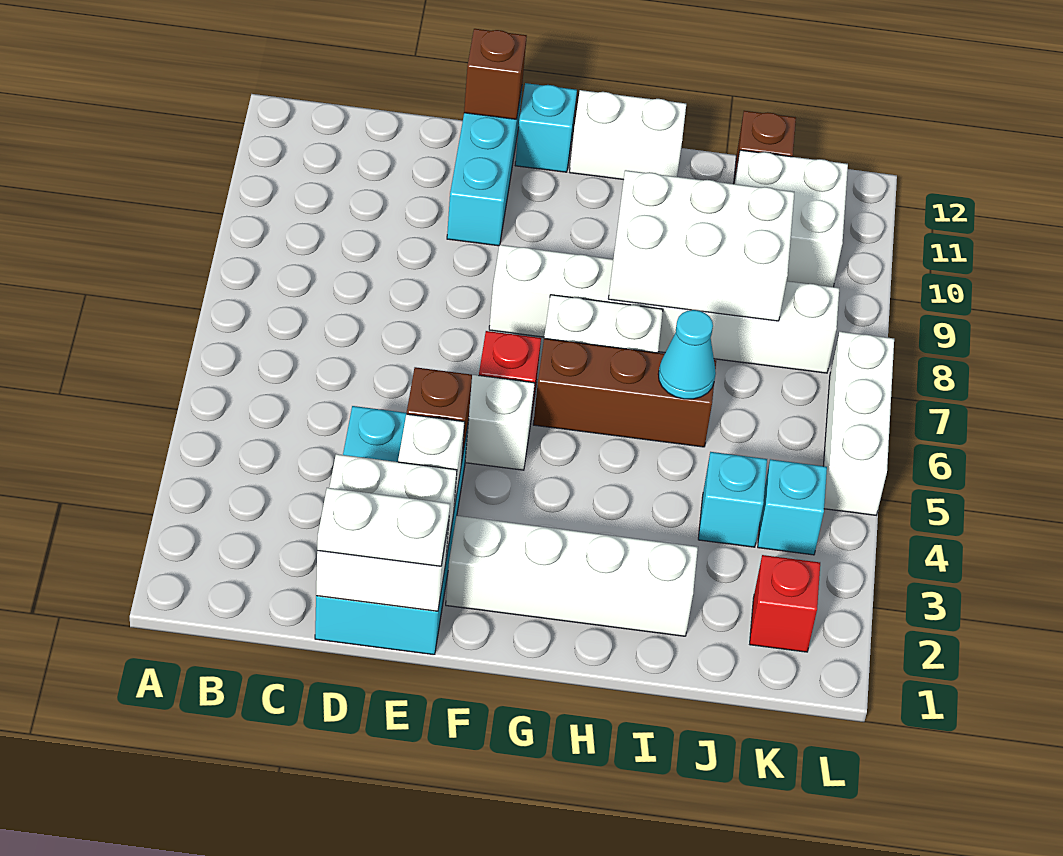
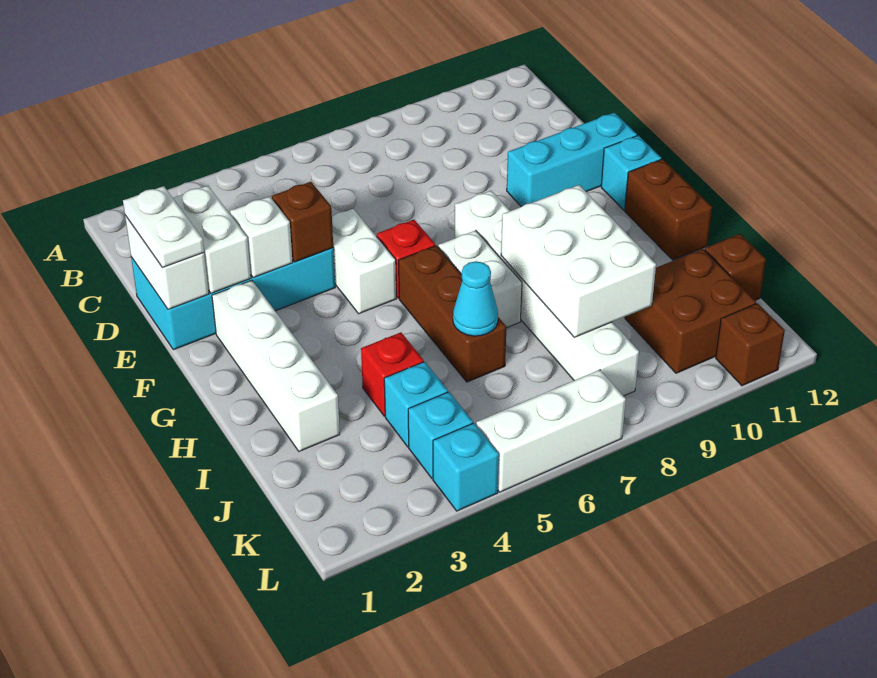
brown 1x1 brick [464,29,527,119] -> brown 1x1 brick moved to [716,303,785,386]
white 1x2 brick [570,90,686,180] -> brown 1x2 brick [625,159,712,260]
white 2x2 brick [734,150,848,287] -> brown 2x2 brick [625,249,756,373]
red 1x1 brick [750,555,820,652] -> red 1x1 brick moved to [361,332,424,416]
none -> cyan 1x1 brick [433,423,499,511]

